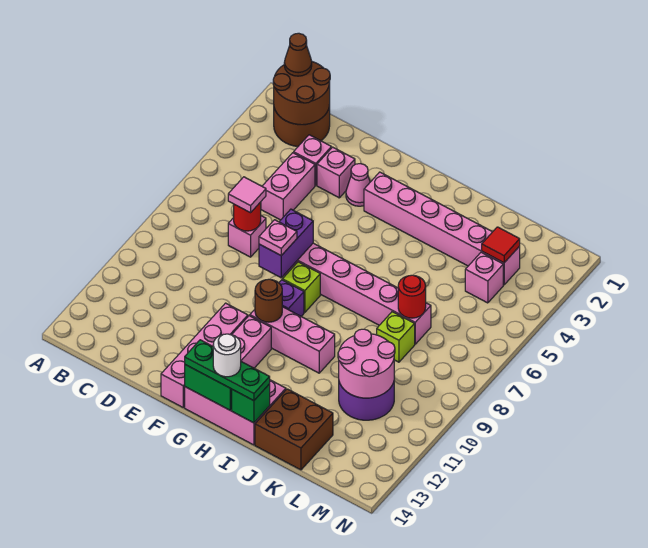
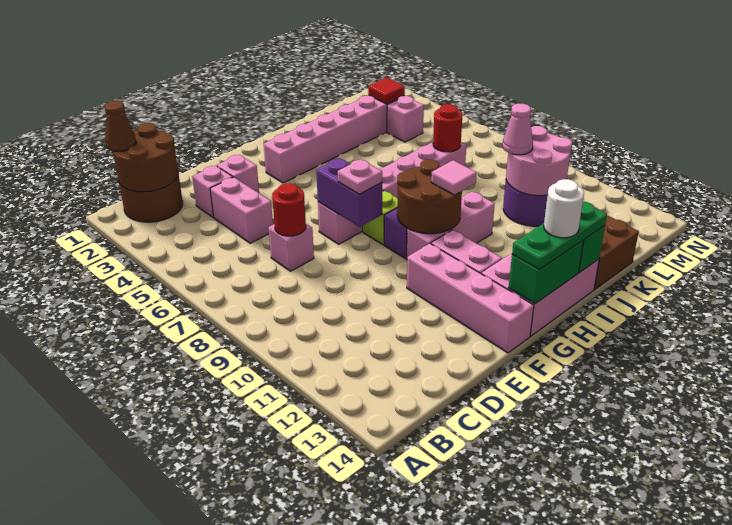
pink 1x1 tile [228,177,266,213] -> pink 1x1 tile moved to [431,160,477,195]
pink 1x1 cone [346,164,370,206] -> pink 1x1 cone moved to [503,104,533,155]
brown 1x1 round brick [255,279,282,322] -> brown 2x2 round brick [397,160,462,234]
lime 1x1 brick [377,312,415,362] -> none

